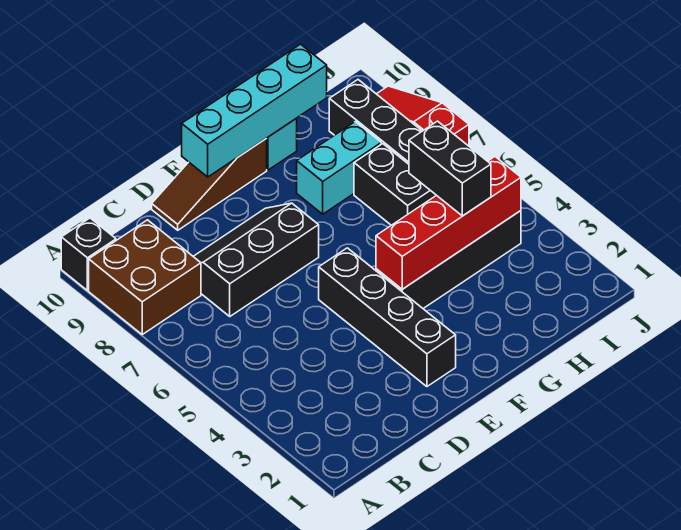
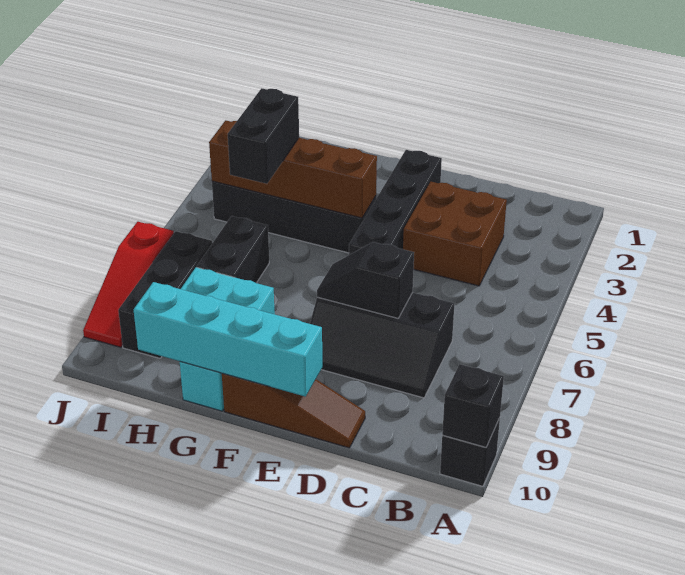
brown 2x2 brick [89,220,201,334] -> brown 2x2 brick moved to [403,182,507,286]
none -> black 1x1 brick [442,364,504,447]
none -> black 1x2 slope [317,242,414,318]
red 1x4 brick [376,157,521,289] -> brown 1x4 brick [209,120,377,218]

